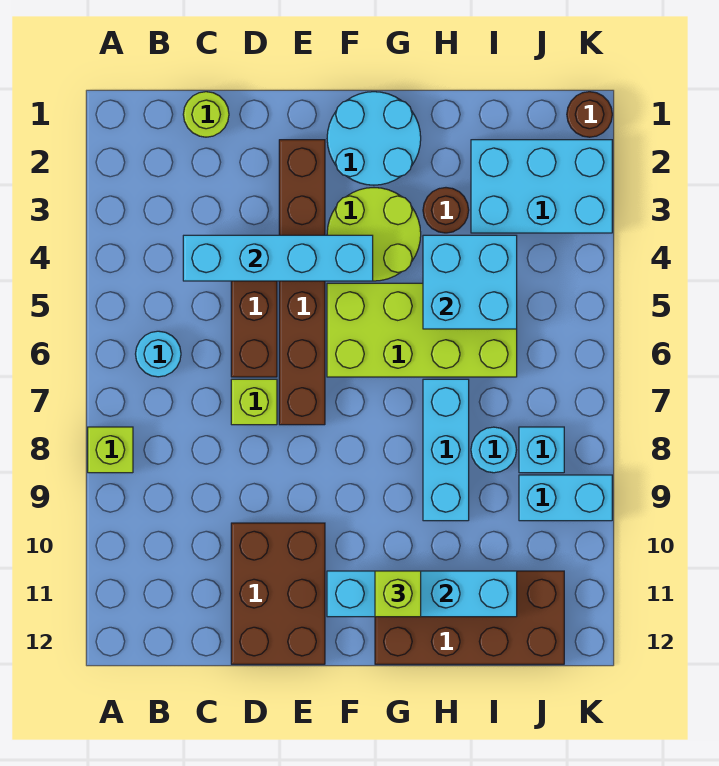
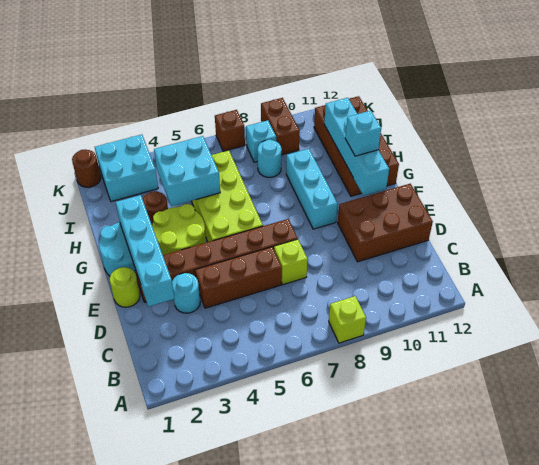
cyan 1x1 round brick [136,331,181,377] -> cyan 1x1 round brick moved to [172,273,200,313]
lime 1x1 round brick [183,92,229,137] -> lime 1x1 round brick moved to [110,267,140,307]
cyan 1x4 brick [183,235,373,281] -> cyan 1x4 brick moved to [116,195,174,307]
lime 1x1 brick [375,571,421,617] -> cyan 1x1 brick [345,111,381,156]
cyan 1x3 brick [423,379,469,521] -> cyan 1x3 brick turned to [286,149,338,229]
cyan 2x3 brick [471,140,612,233] -> cyan 2x2 brick [95,135,158,202]
cyan 1x2 brick [519,475,612,521] -> brown 1x2 brick [261,98,300,155]
none -> brown 1x1 brick [215,110,245,151]

